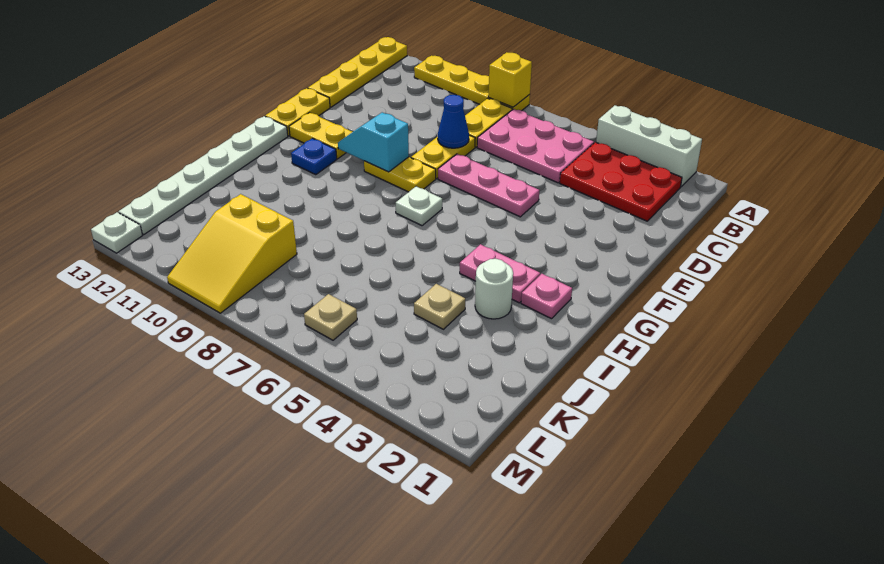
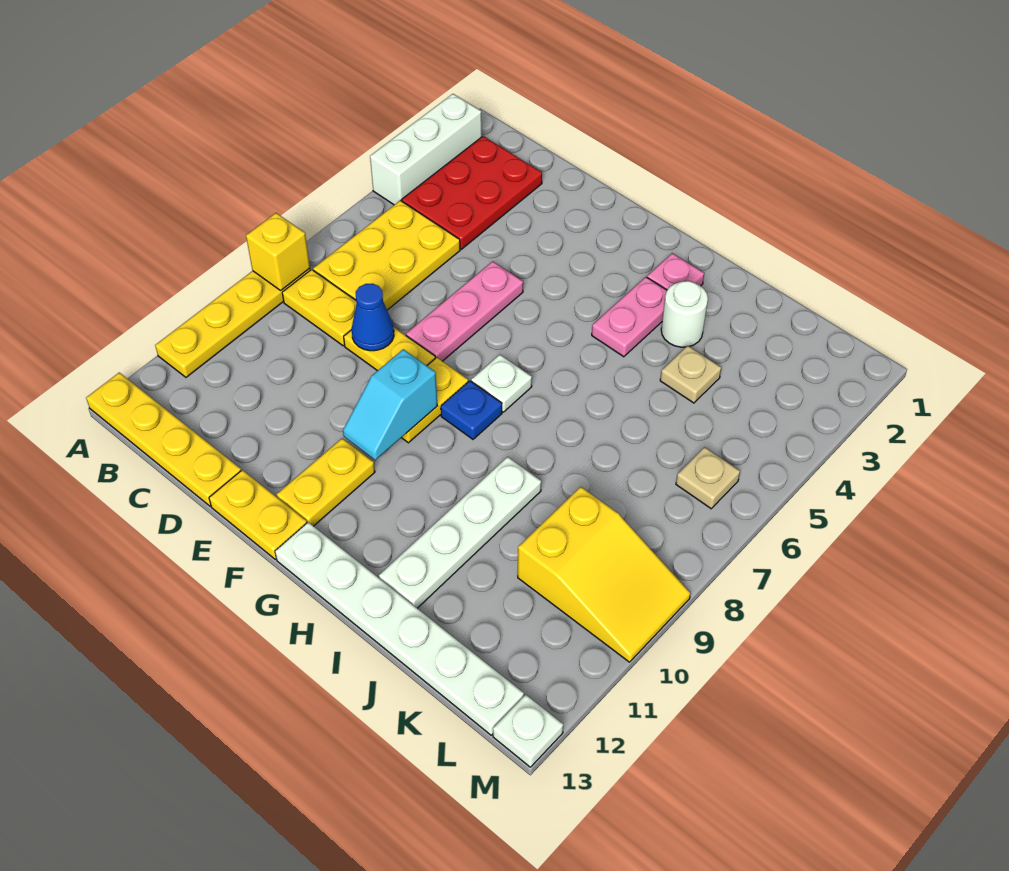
pink 2x3 plate [477,109,594,183] -> yellow 2x3 plate [313,200,460,310]
blue 1x1 plate [291,138,337,175] -> blue 1x1 plate moved to [441,381,502,439]
none -> white 1x4 plate [379,457,541,608]

